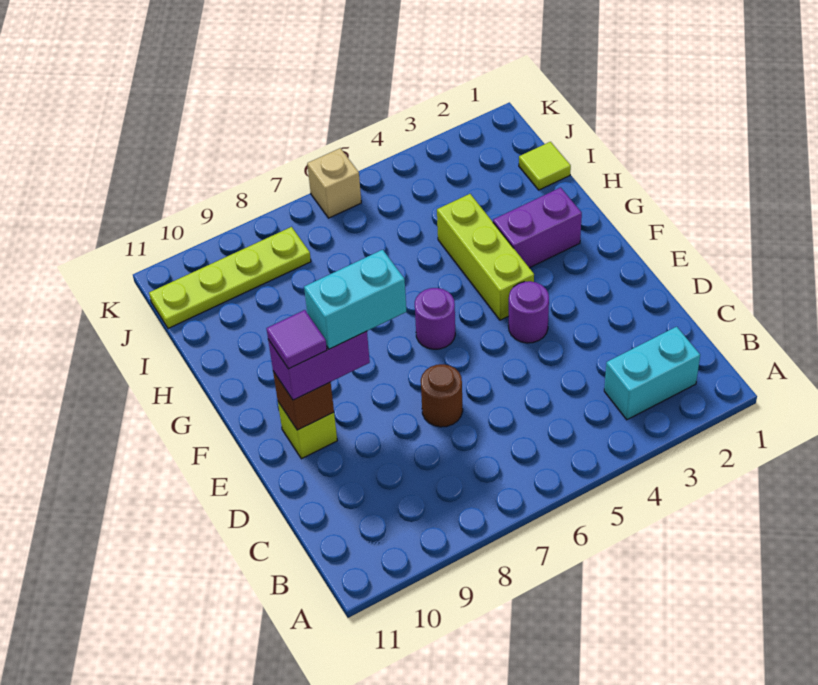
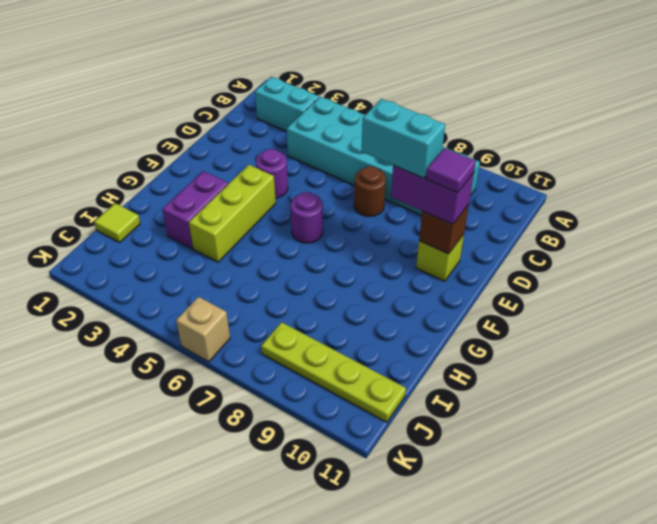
none -> cyan 2x6 brick [287,97,480,215]
purple 1x2 brick [493,188,582,268] -> purple 1x2 brick turned to [162,171,228,249]

